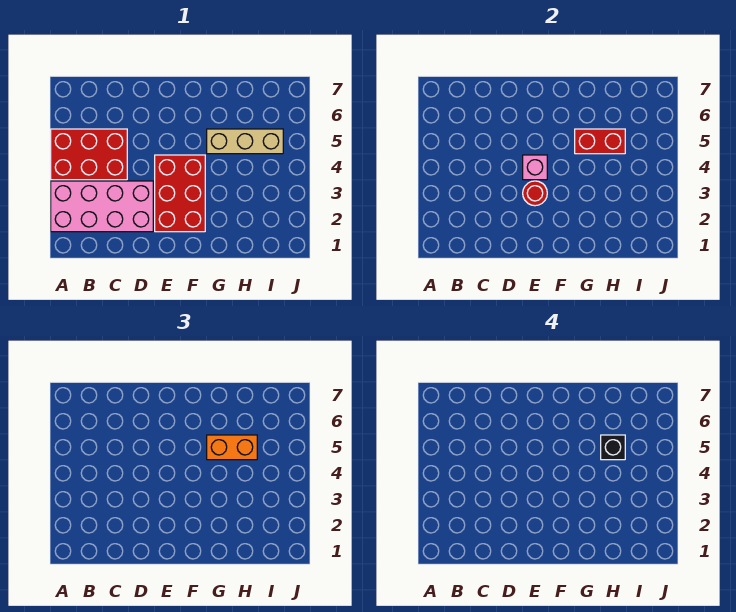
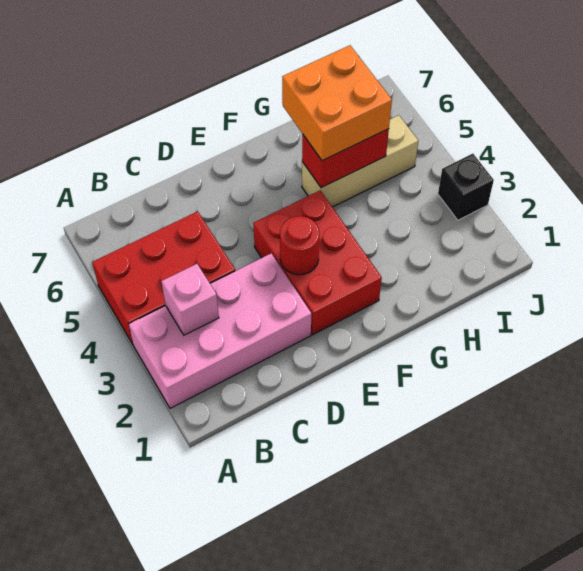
pink 1x1 brick [523,155,547,180] -> pink 1x1 brick moved to [161,264,219,335]
orange 1x2 brick [207,435,257,460] -> orange 2x2 brick [282,45,392,161]
black 1x1 brick [601,435,625,460] -> black 1x1 brick moved to [438,154,494,220]

